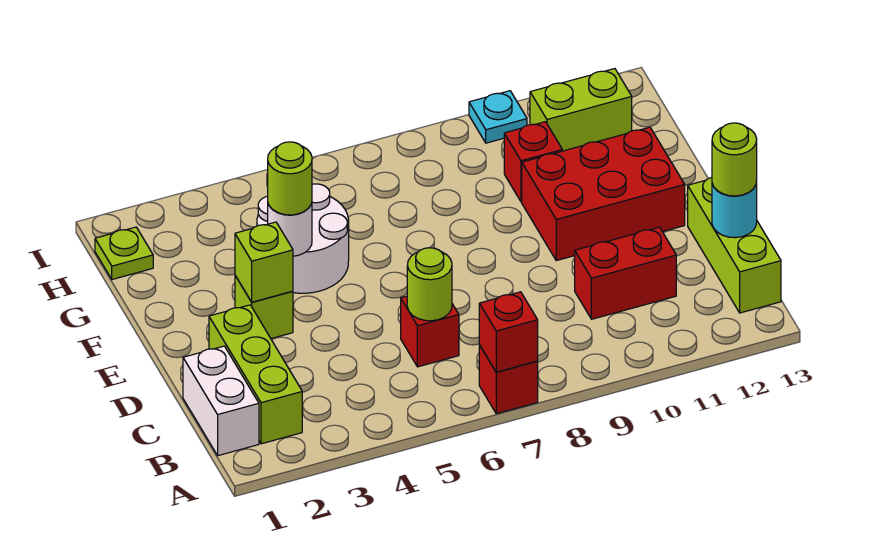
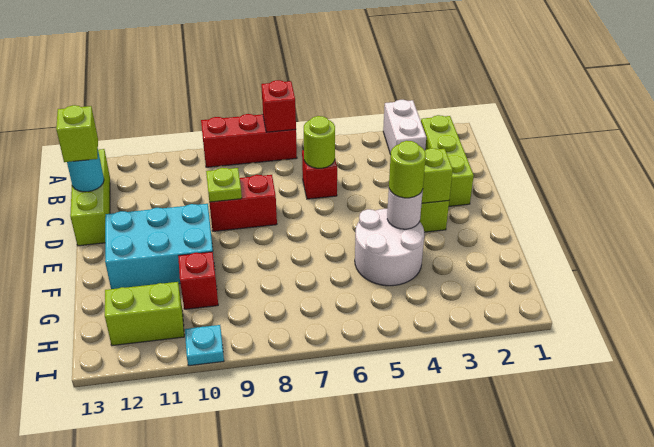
red 1x1 brick [479,345,538,414] -> red 1x3 brick [201,114,297,167]
white 1x2 brick [183,346,259,456] -> white 1x2 brick moved to [383,100,426,154]
red 1x2 brick [575,227,676,319] -> red 1x2 brick moved to [209,175,277,231]
lime 1x1 round brick [712,123,757,196] -> lime 1x1 brick [56,105,98,162]
red 2x3 brick [522,127,685,261] -> cyan 2x3 brick [105,204,214,289]
lime 1x1 plate [95,227,153,279] -> lime 1x1 plate moved to [206,168,242,202]

